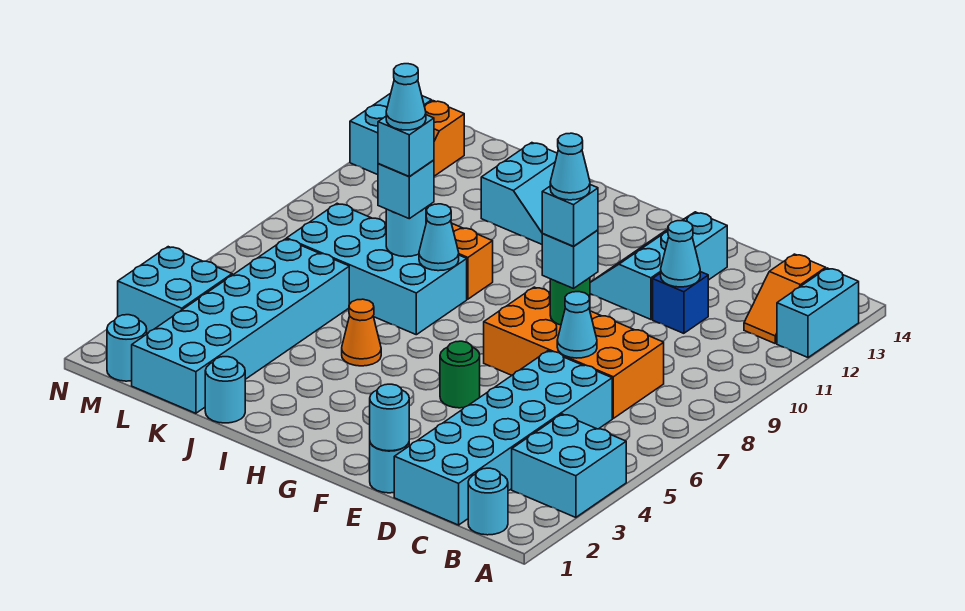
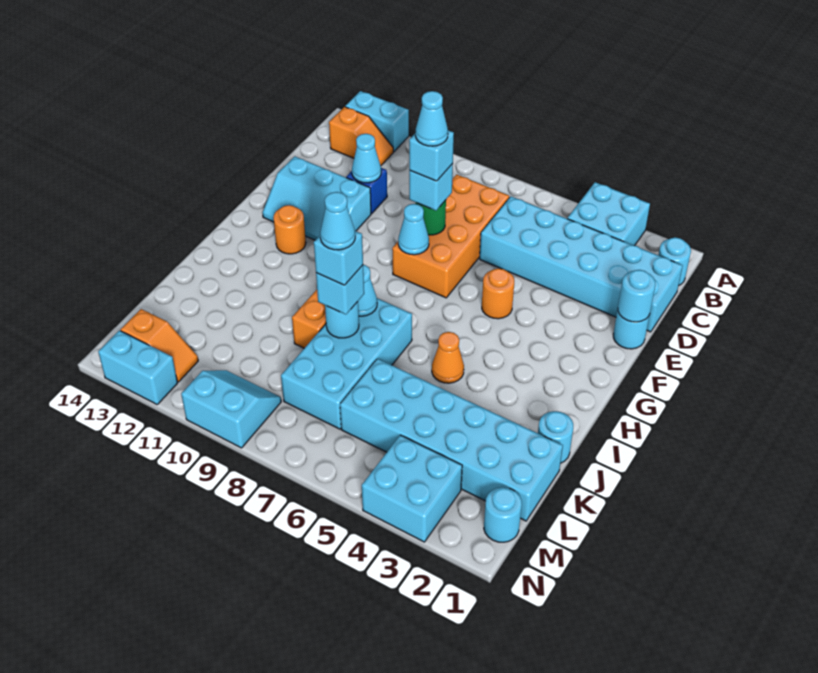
cyan 1x1 cone [557,292,597,358] -> cyan 1x1 cone moved to [398,204,429,255]
green 1x1 round brick [440,341,480,408] -> orange 1x1 round brick [482,268,514,319]
none -> orange 1x1 round brick [273,205,306,254]
cyan 2x2 slope [481,143,557,244] -> cyan 2x2 slope moved to [181,370,281,448]

